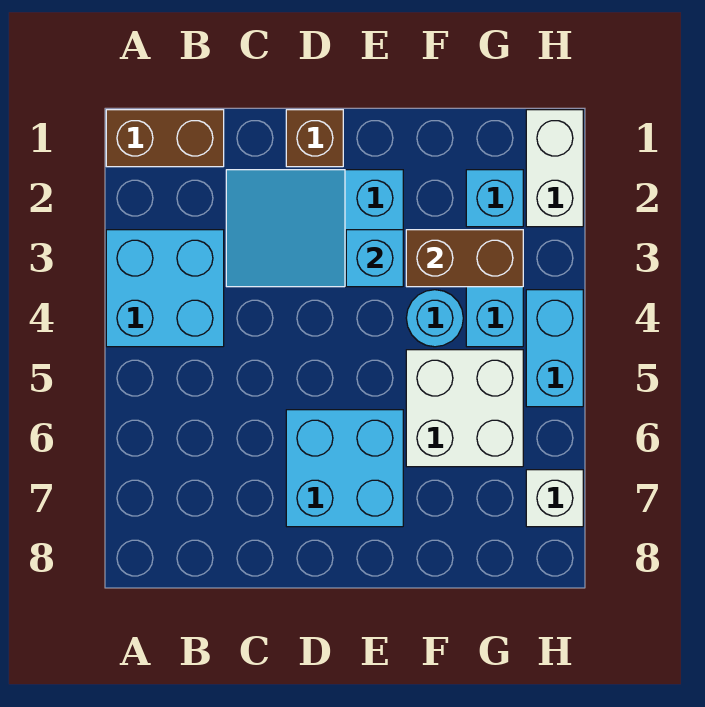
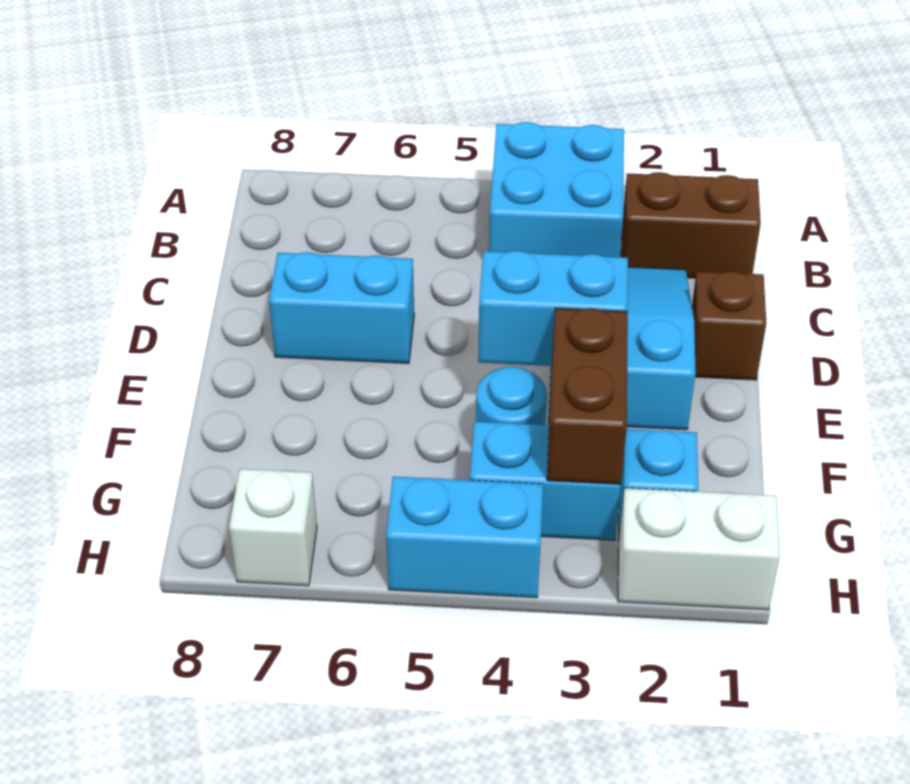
brown 1x2 brick [106,110,224,167] -> brown 1x2 brick turned to [621,172,761,278]
cyan 2x2 brick [286,410,403,527] -> cyan 1x2 brick [269,252,414,364]
cyan 1x1 brick [346,230,403,287] -> cyan 1x2 brick [478,251,628,366]
white 2x2 brick [406,350,523,467] -> none

